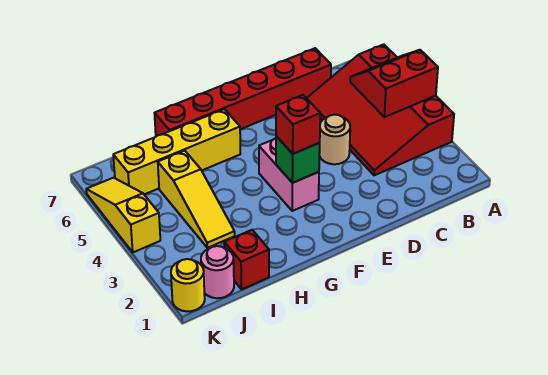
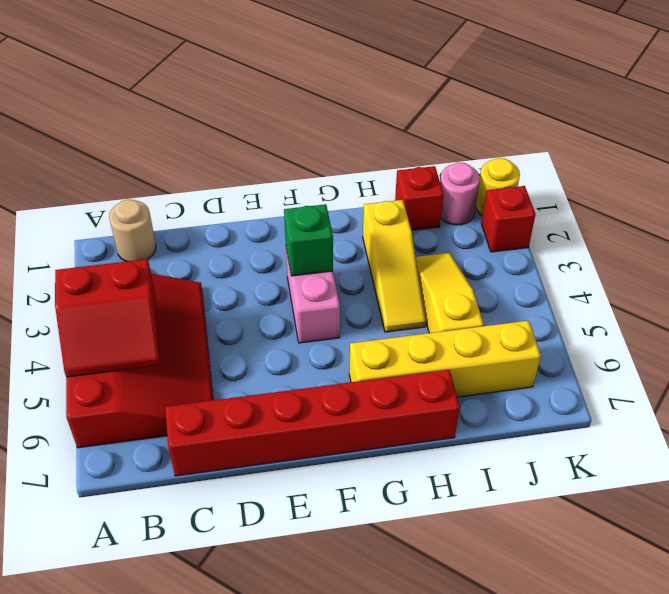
tan 1x1 round brick [319,115,350,164] -> tan 1x1 round brick moved to [109,199,156,261]
red 1x1 brick [276,95,320,154] -> red 1x1 brick moved to [481,186,536,252]
yellow 1x3 slope [86,178,160,252] -> yellow 1x3 slope moved to [363,200,426,332]

